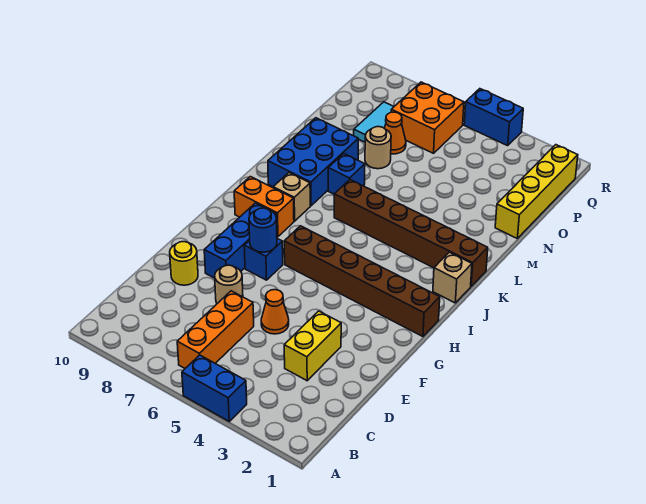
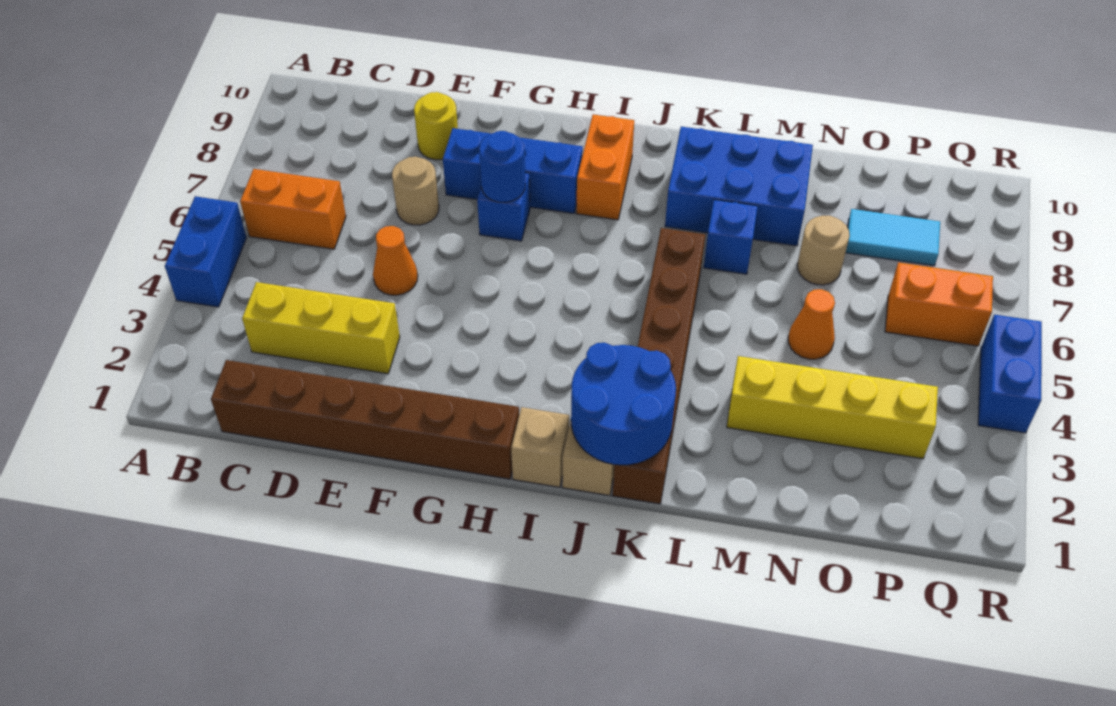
orange 1x3 brick [177,291,254,368] -> orange 1x2 brick [240,169,346,249]
yellow 1x2 brick [284,311,341,381] -> yellow 1x3 brick [242,282,400,374]
brown 1x6 brick [284,226,440,337] -> brown 1x6 brick turned to [211,360,519,479]
none -> blue 2x2 round brick [571,343,676,465]
tan 1x1 brick [273,173,310,221] -> tan 1x1 brick moved to [511,407,569,487]
yellow 1x4 brick [495,145,578,238] -> yellow 1x4 brick moved to [727,356,938,459]
orange 1x1 cone [384,112,406,154] -> orange 1x1 cone moved to [788,289,835,359]
orange 2x2 brick [391,82,464,153] -> orange 1x2 brick [885,262,993,346]

